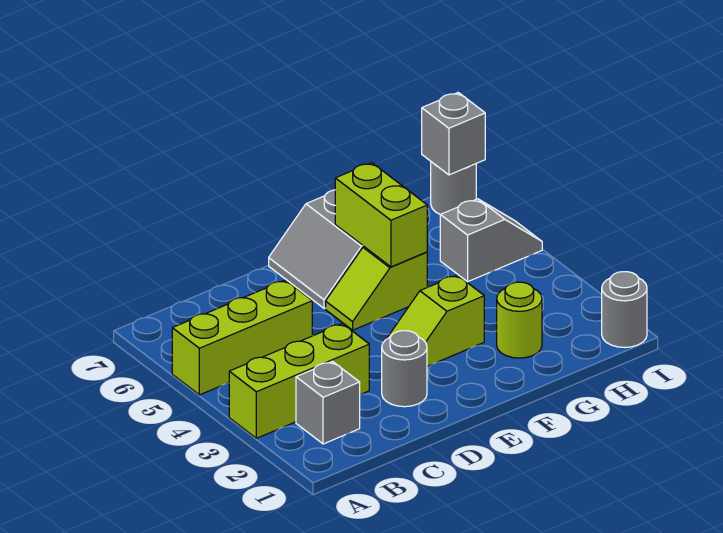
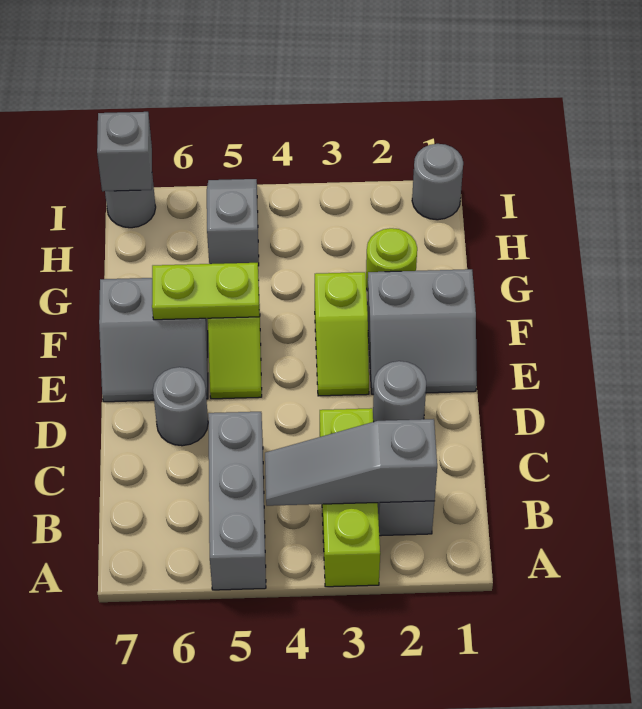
lime 1x3 brick [172,280,312,395] -> grey 1x3 brick [208,412,266,590]
none -> grey 1x3 slope [265,419,437,506]
none -> grey 1x1 round brick [153,367,208,446]
none -> grey 2x2 slope [367,269,477,394]
lime 1x2 brick [335,163,427,267] -> lime 1x2 plate [152,263,259,320]

